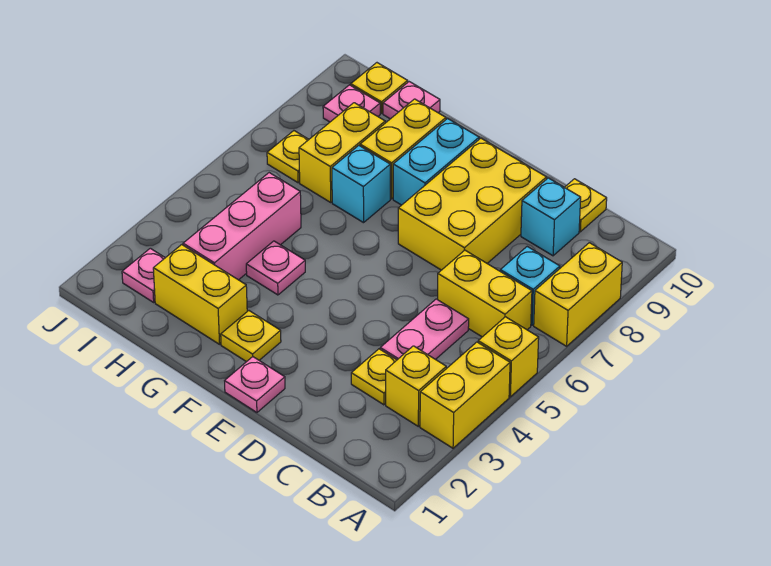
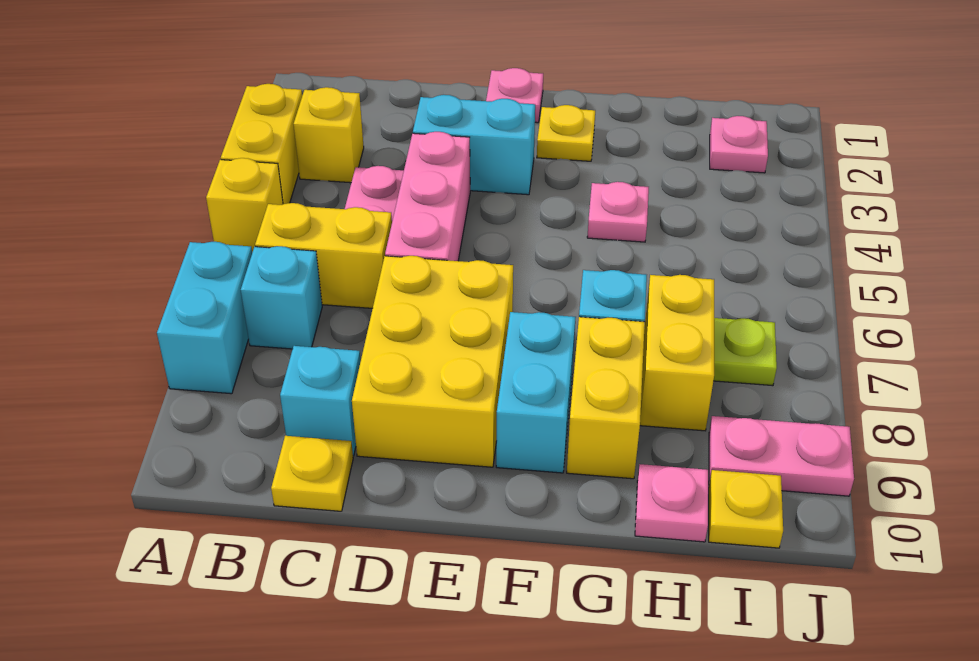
yellow 1x2 brick [534,243,622,346] -> cyan 1x2 brick [157,242,252,394]
yellow 1x1 plate [351,349,396,405] -> none
none -> cyan 1x2 brick [413,95,535,195]
yellow 1x2 brick [153,245,247,344] -> none
pink 1x3 brick [183,173,301,280] -> pink 1x3 brick moved to [385,132,470,261]
yellow 1x1 plate [267,131,309,183] -> lime 1x1 plate [714,318,777,386]
pink 1x1 plate [323,85,380,122] -> pink 1x2 plate [709,416,854,496]

